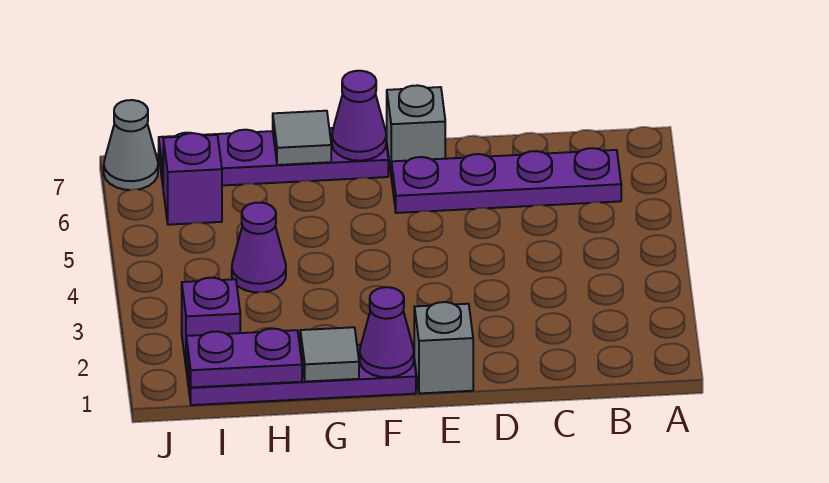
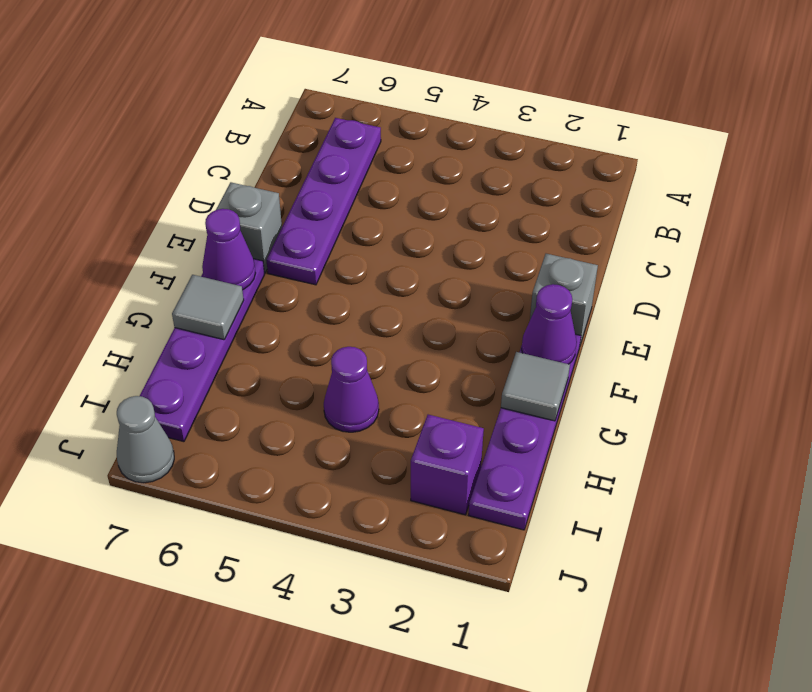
purple 1x2 plate [186,329,302,387] -> none
purple 1x1 brick [163,133,222,225] -> none

